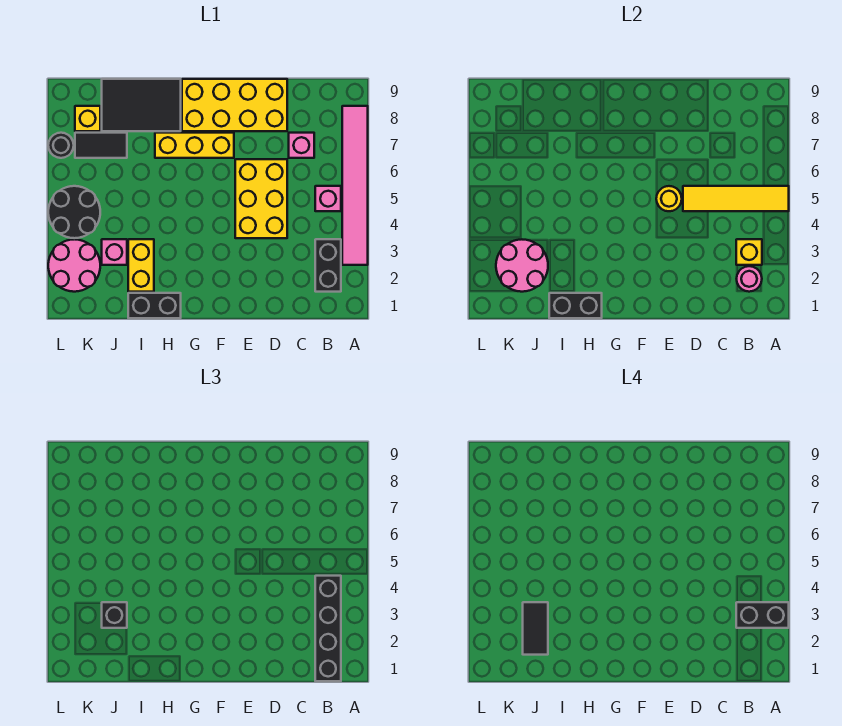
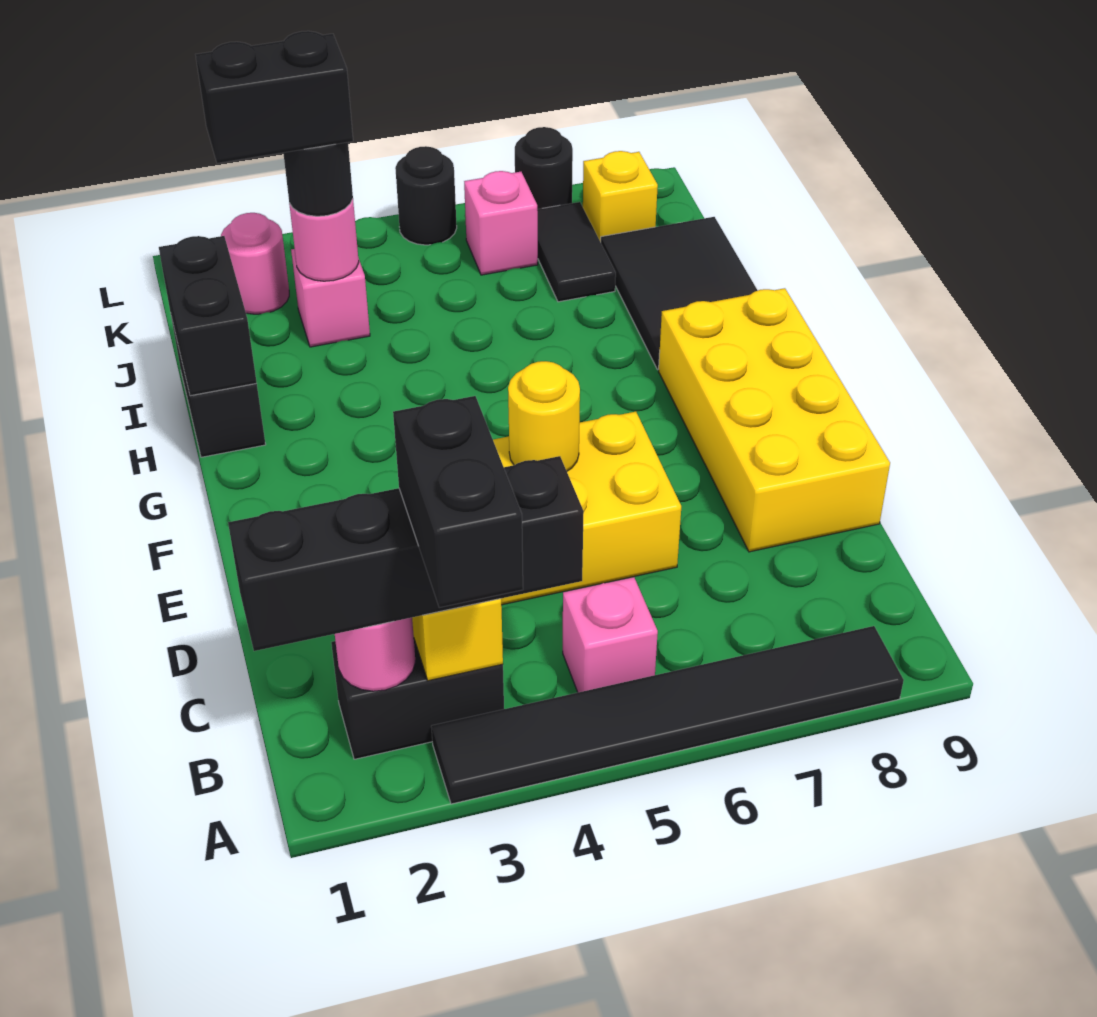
pink 1x6 tile [342,106,368,265] -> black 1x6 tile [431,626,904,804]
yellow 1x4 tile [683,186,789,211] -> none
pink 1x1 brick [289,133,314,158] -> pink 1x1 brick moved to [464,171,538,275]
yellow 1x3 brick [155,133,234,158] -> none
yellow 1x2 brick [128,239,154,292] -> none
pink 2x2 round brick [496,240,548,292] -> pink 1x1 round brick [289,199,359,281]
black 1x2 tile [523,602,548,655] -> black 1x2 brick [195,31,353,163]
black 1x1 brick [102,602,127,628] -> black 1x1 round brick [283,142,353,216]
pink 2x2 round brick [48,239,100,292] -> pink 1x1 round brick [221,213,289,314]
black 2x2 round brick [48,186,100,238] -> black 1x1 round brick [395,146,457,245]

